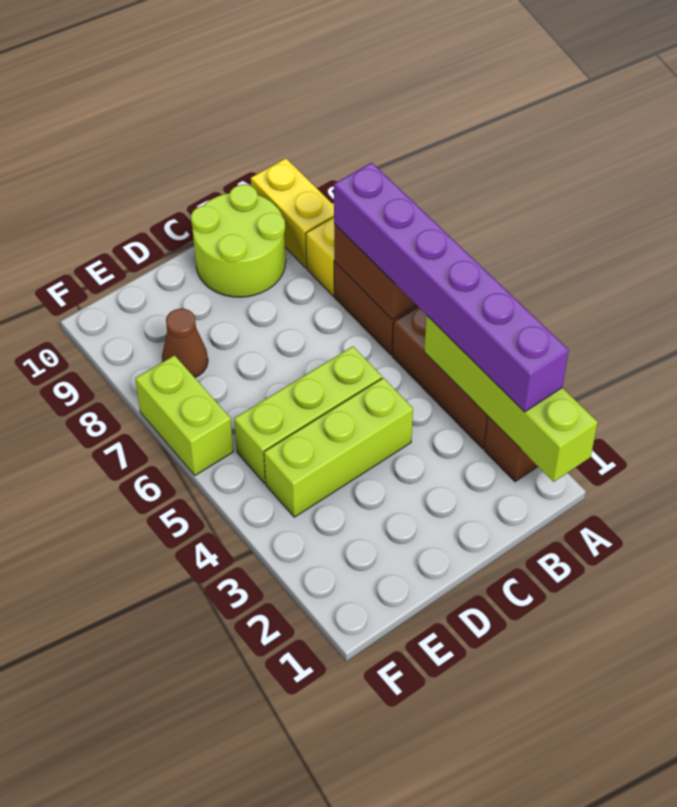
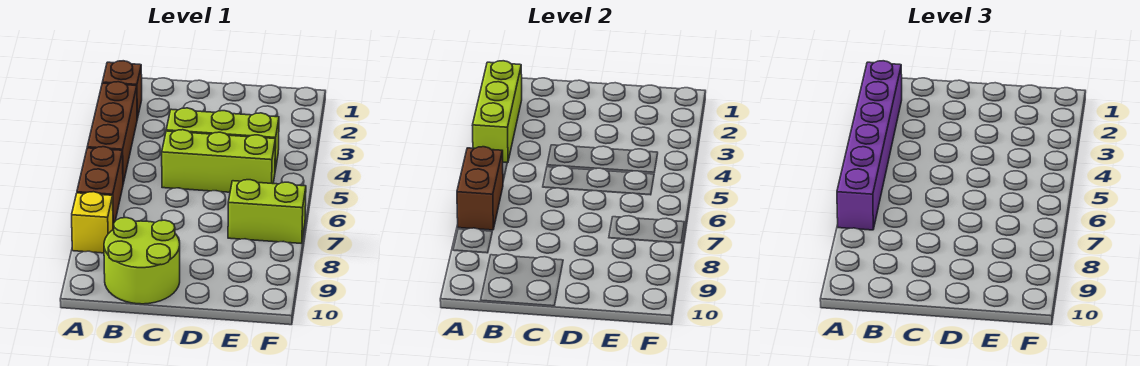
lime 1x4 brick [424,316,598,482] -> lime 1x3 brick [472,61,522,163]
yellow 1x2 brick [251,158,334,268] -> none
brown 1x1 cone [162,309,208,378] -> none
lime 1x2 brick [135,355,233,475] -> lime 1x2 brick turned to [228,180,306,244]

